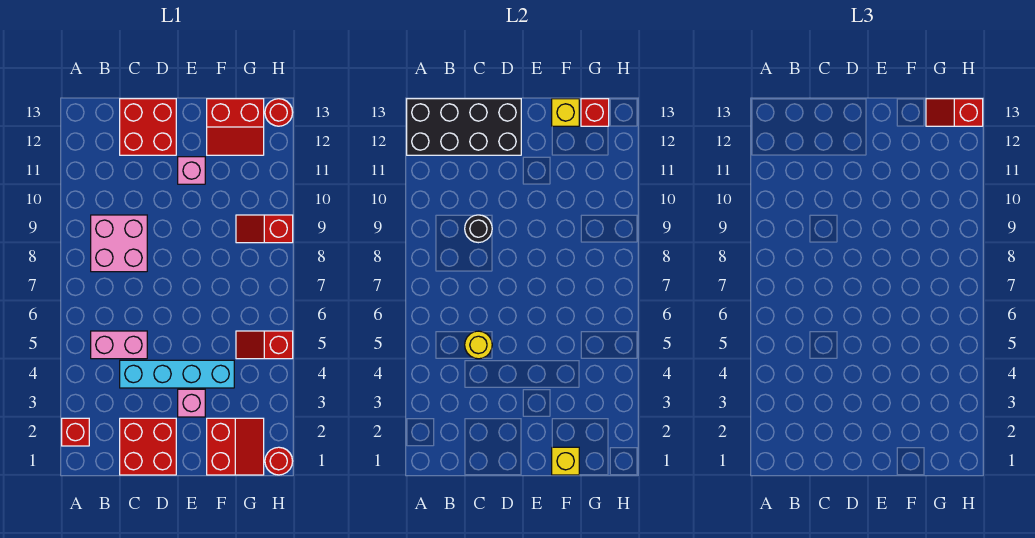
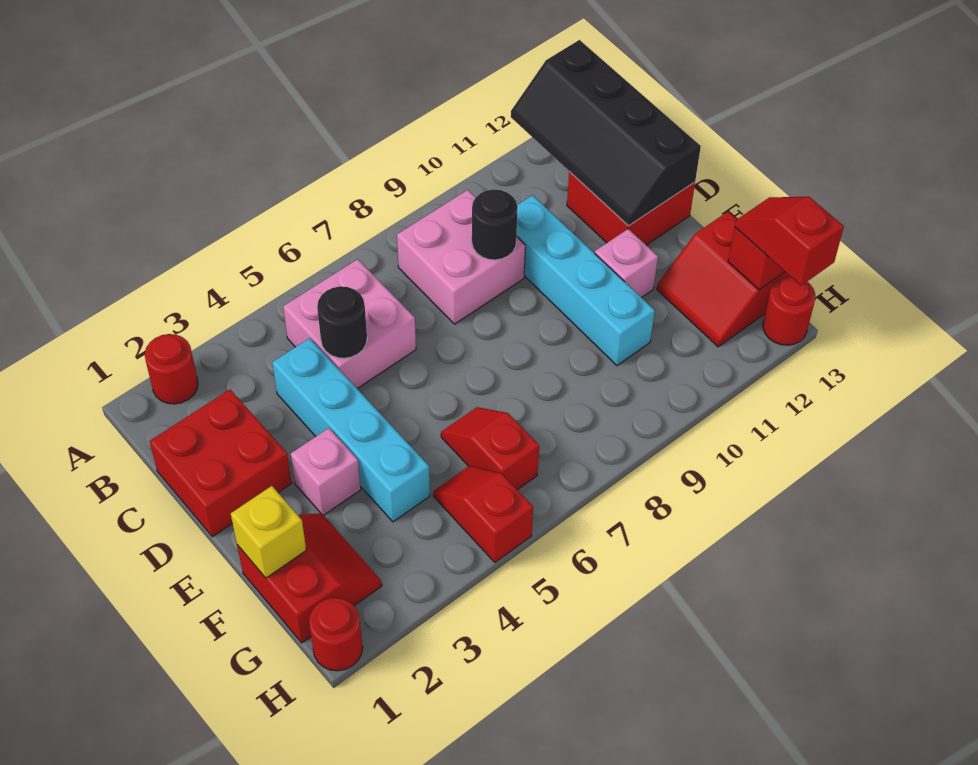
red 1x1 brick [62,418,89,446] -> red 1x1 round brick [145,334,198,404]
black 2x4 brick [407,99,521,155] -> black 2x4 slope [511,40,701,226]
pink 1x2 brick [91,331,147,359] -> pink 2x2 brick [283,259,416,388]
yellow 1x1 round brick [465,331,492,359] -> black 1x1 round brick [317,286,367,358]
none -> cyan 1x4 brick [517,195,655,366]
red 2x2 slope [207,418,264,475] -> red 2x2 slope turned to [237,513,382,643]
yellow 1x1 brick [552,99,579,126] -> none
red 1x2 slope [236,215,293,243] -> red 1x2 slope moved to [441,407,539,490]

